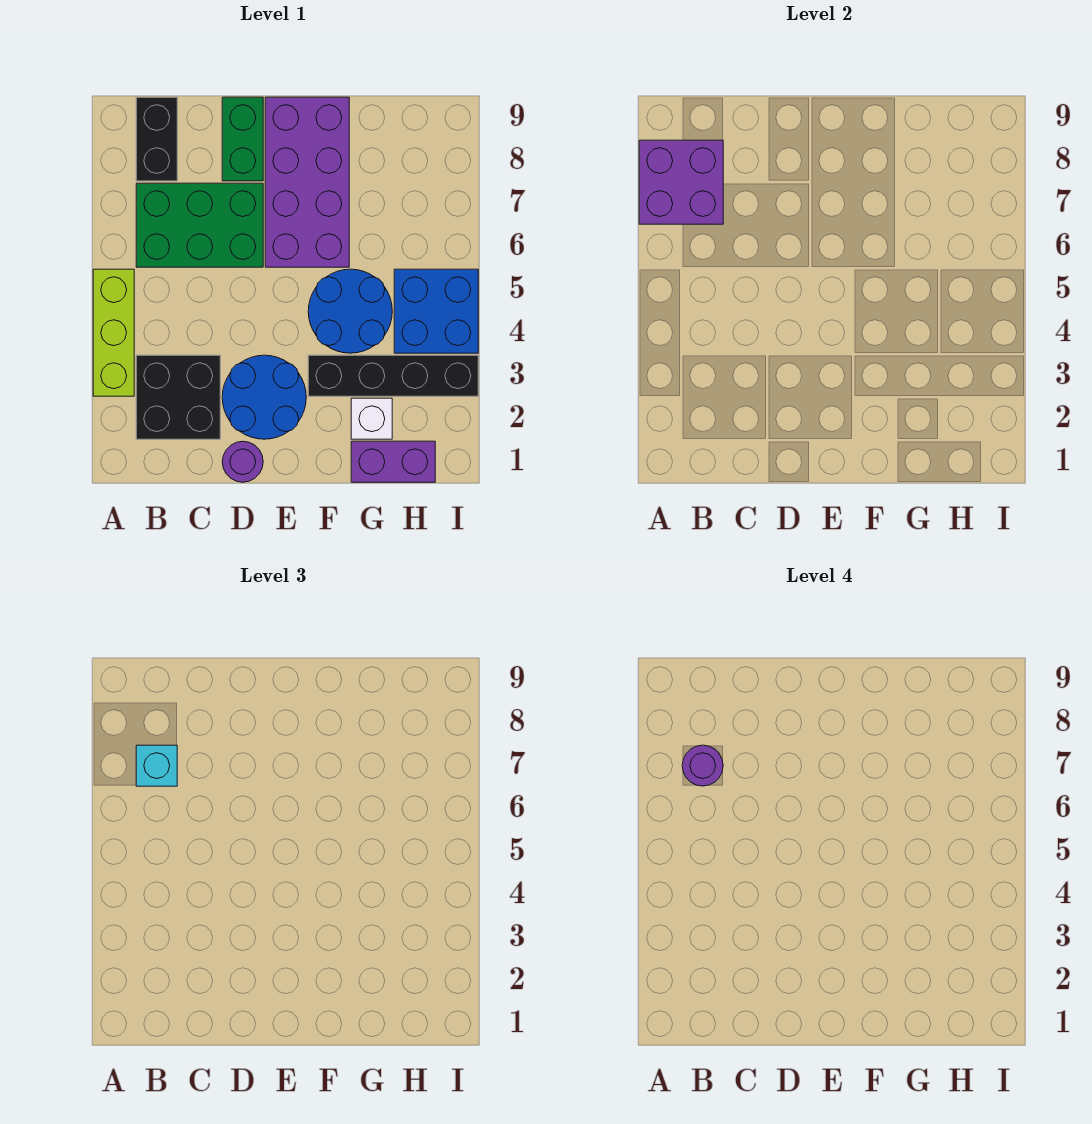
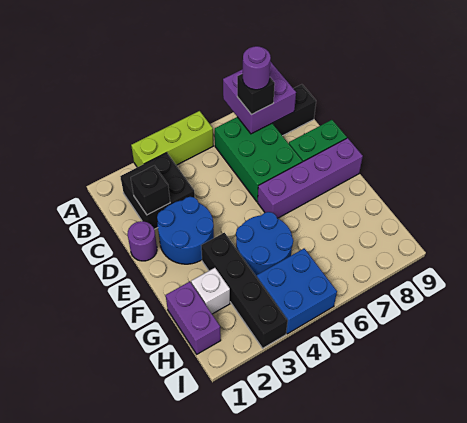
cyan 1x1 brick [136,745,177,786] -> black 1x1 brick [237,74,275,115]
none -> black 1x1 brick [131,165,170,215]
purple 2x4 brick [265,97,349,267] -> purple 1x4 brick [258,138,363,218]

